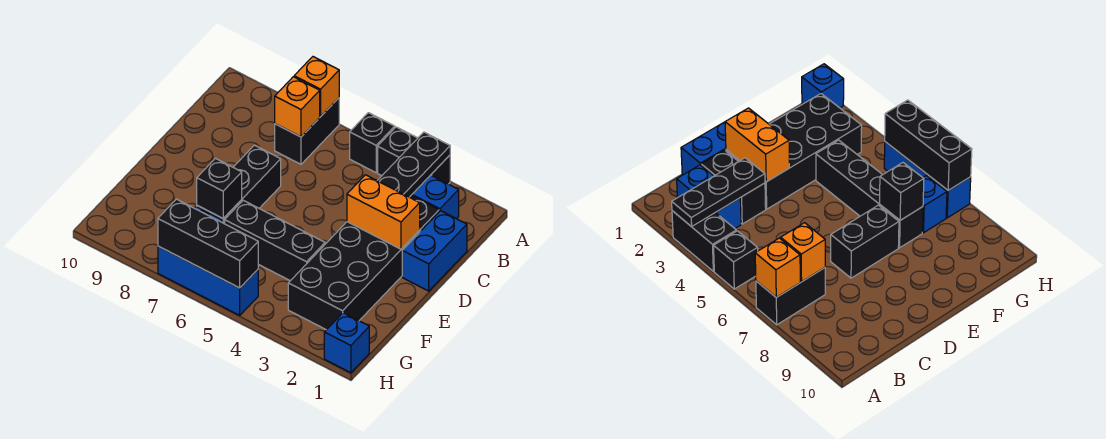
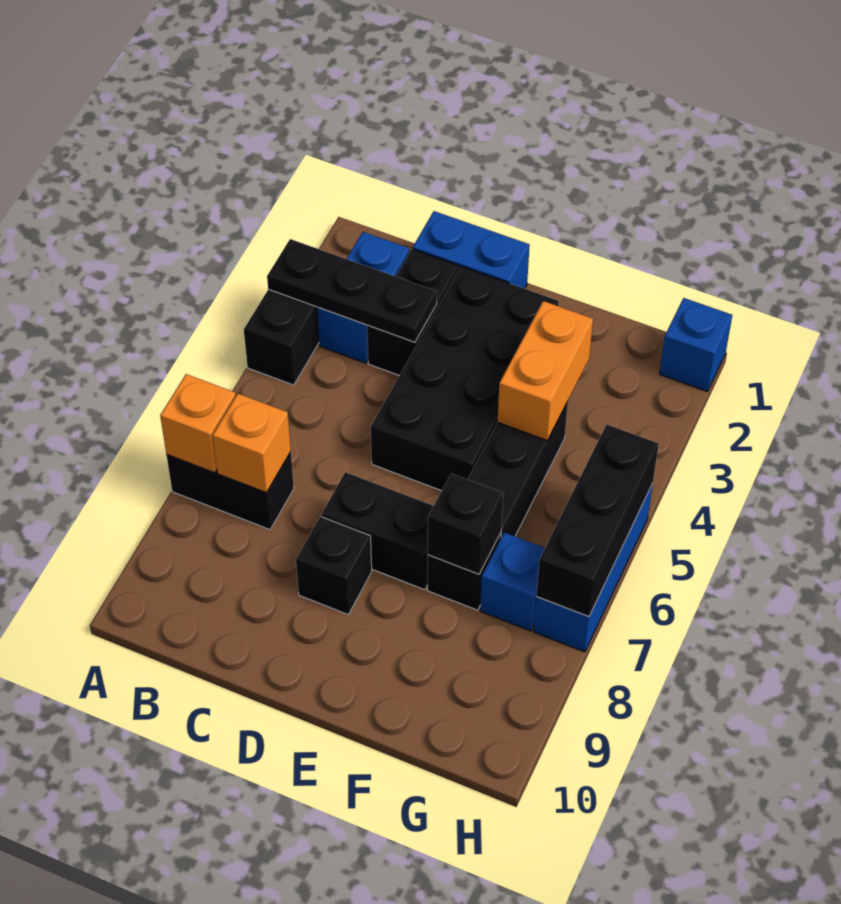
black 1x1 brick [350,113,395,173] -> black 1x1 brick moved to [296,516,372,614]
black 2x4 brick [288,222,420,330] -> black 2x4 brick turned to [371,266,559,491]
orange 1x2 brick [347,175,420,249] -> orange 1x2 brick moved to [498,301,593,440]

